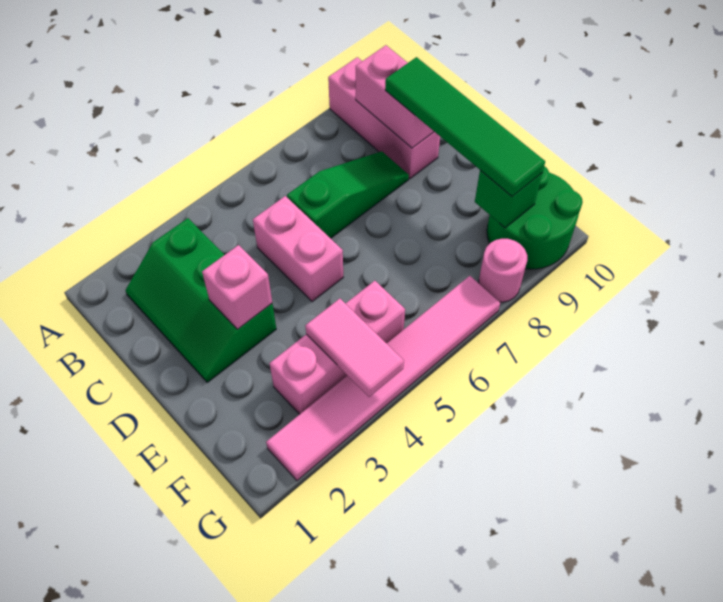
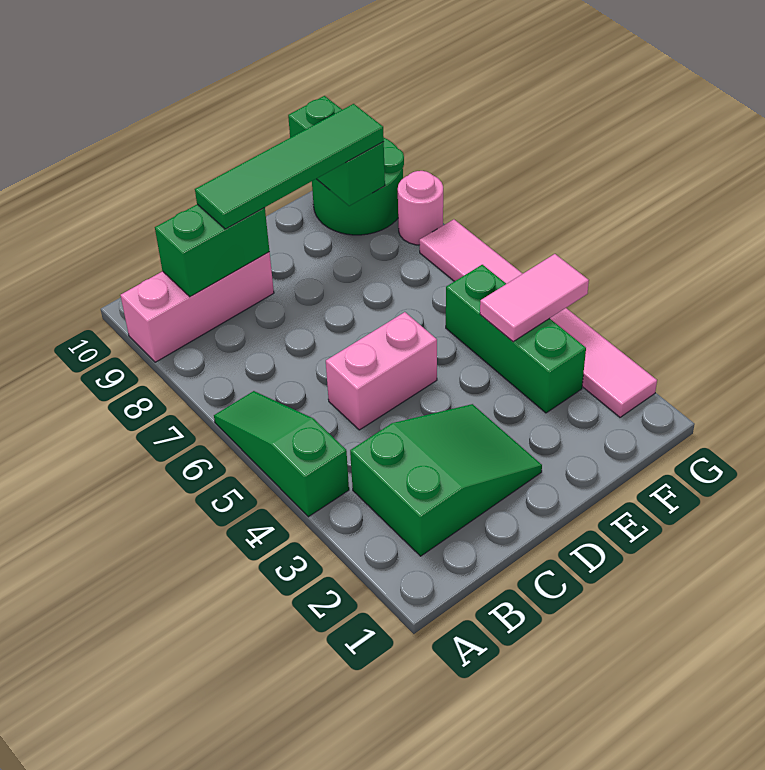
green 2x3 slope [125,218,276,383] -> green 2x3 slope turned to [350,404,542,556]
pink 1x2 brick [356,45,434,148] -> green 1x2 brick [155,204,270,297]
green 1x3 slope [287,151,409,238] -> green 1x3 slope moved to [214,391,349,517]
pink 1x1 brick [202,245,272,329] -> none
pink 1x3 brick [270,281,405,414] -> green 1x3 brick [446,265,586,413]
green 1x1 brick [475,170,542,228] -> green 1x2 brick [288,96,385,206]

